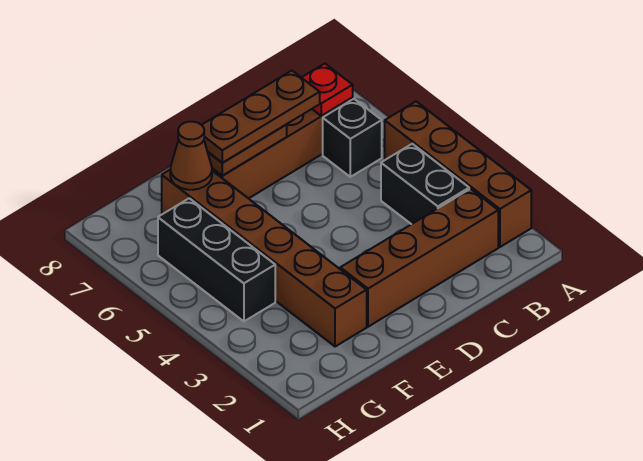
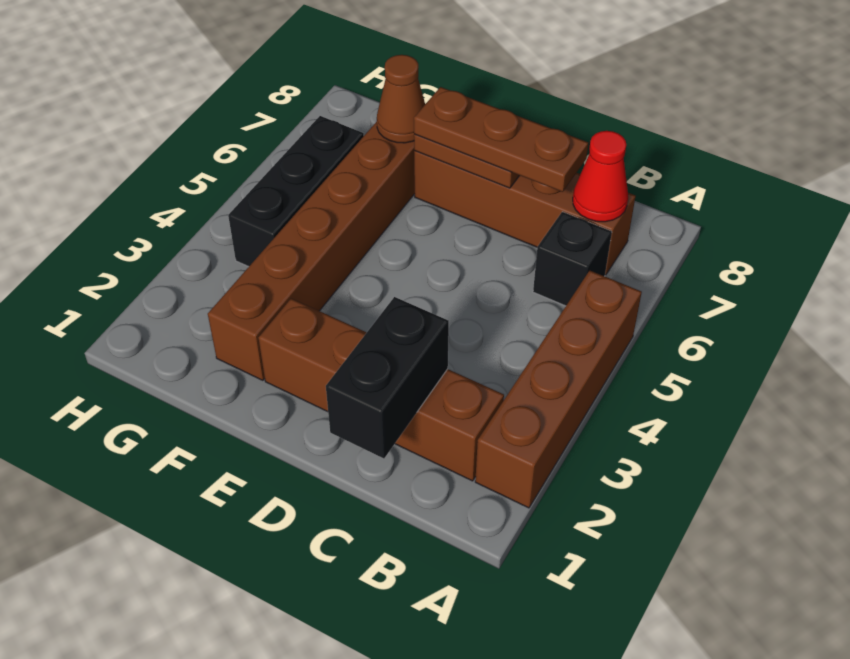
black 1x2 brick [381,144,469,224] -> black 1x2 brick moved to [326,297,449,458]
red 1x1 plate [301,63,353,116] -> red 1x1 cone [573,131,628,222]

